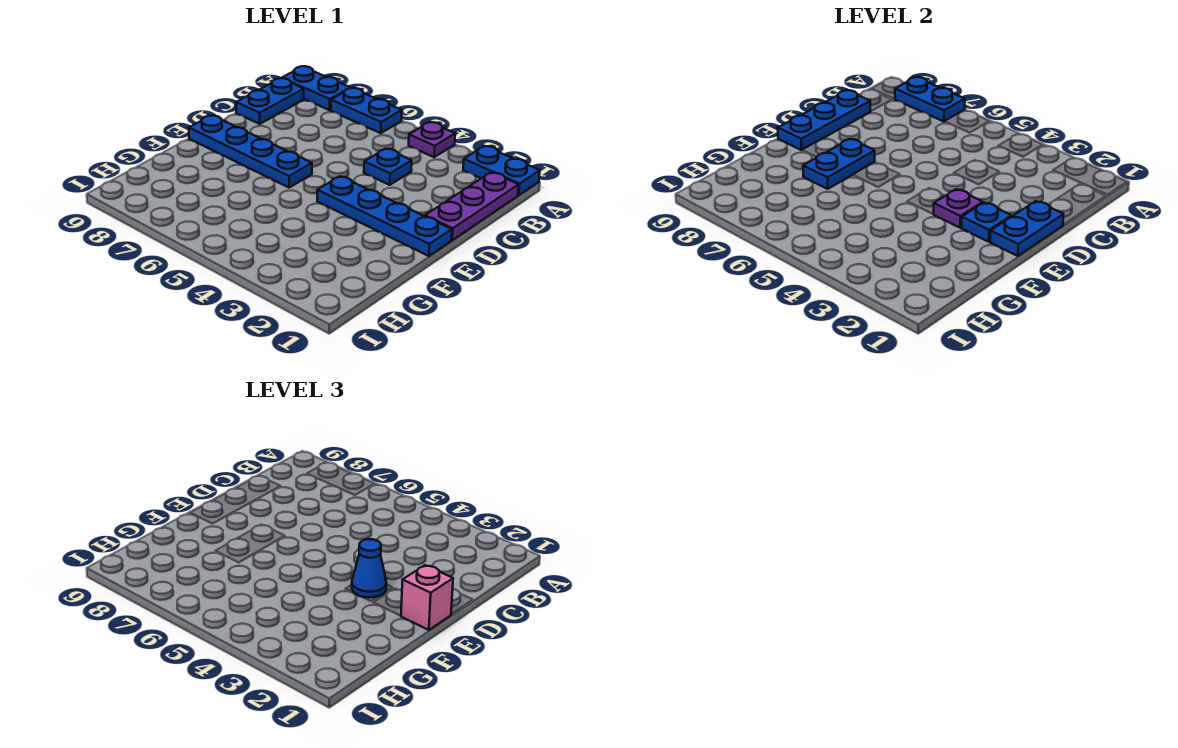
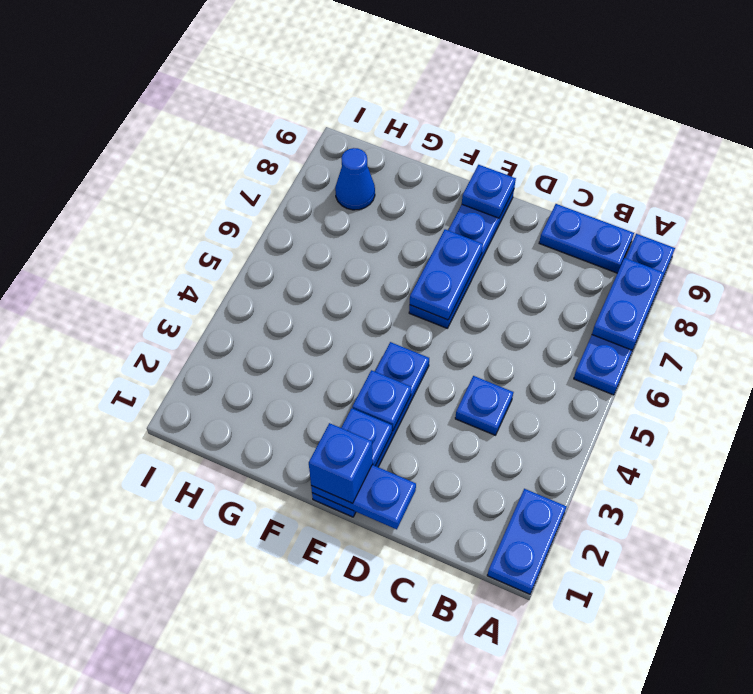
purple 1x1 plate [409,122,455,157] -> none
purple 1x3 plate [425,172,519,240] -> none
blue 1x3 plate [778,90,871,150] -> blue 1x1 plate [462,165,516,218]
pink 1x1 brick [401,565,453,630] -> blue 1x1 brick [309,423,372,503]
purple 1x1 plate [934,189,983,228] -> blue 1x1 plate [352,370,411,431]
blue 1x1 cone [352,539,387,598] -> blue 1x1 cone moved to [335,148,375,210]
blue 1x2 plate [803,139,875,189] -> blue 1x2 plate turned to [410,229,483,320]

